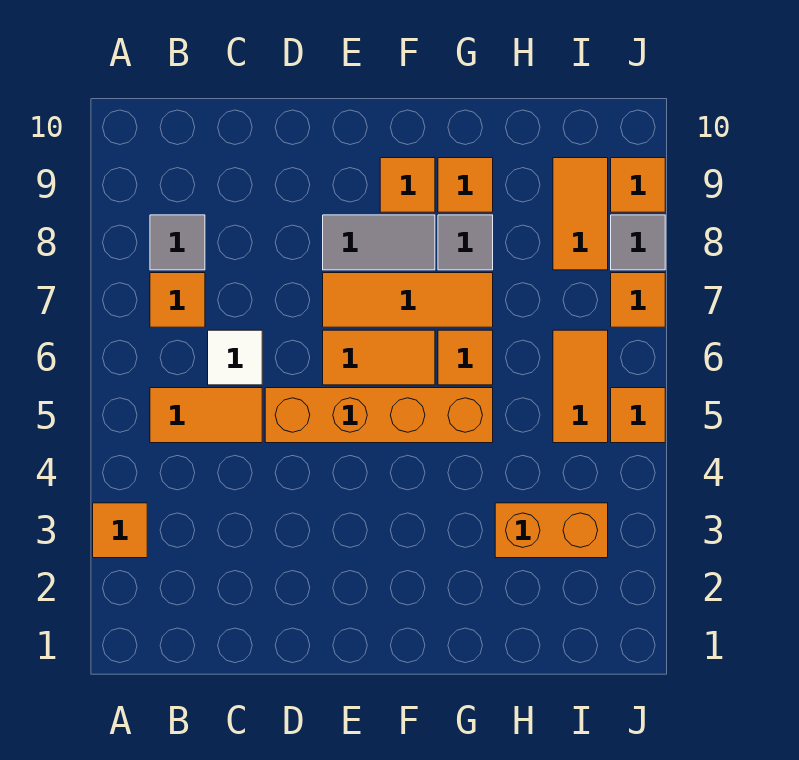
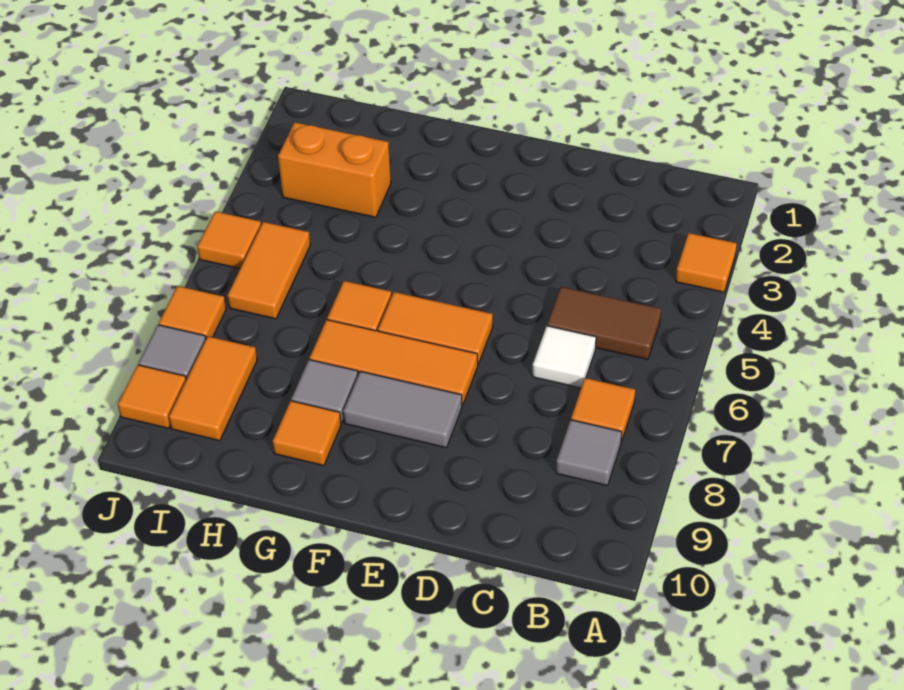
orange 1x2 tile [150,388,262,443] -> brown 1x2 tile [547,287,661,359]
orange 1x4 brick [265,388,493,443] -> none
orange 1x1 tile [380,158,435,212] -> none

